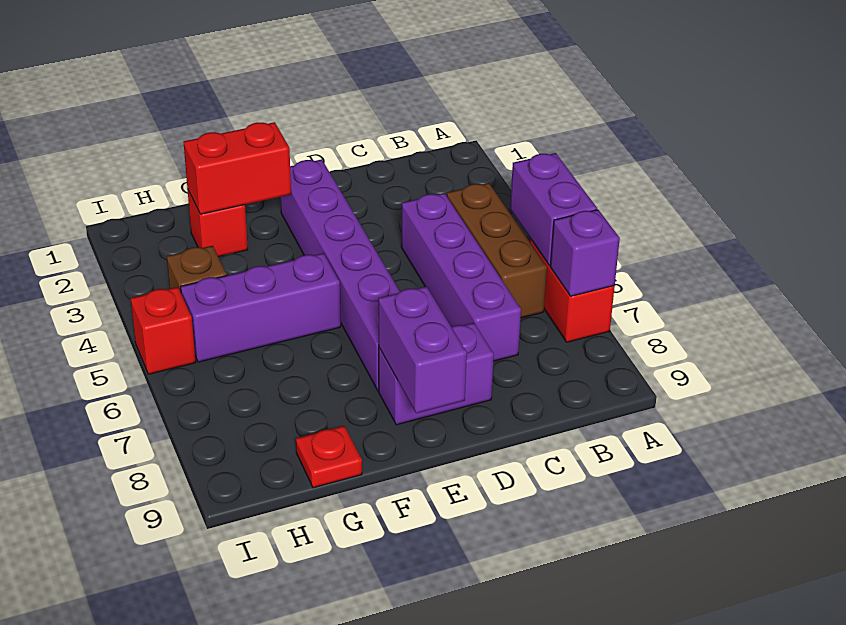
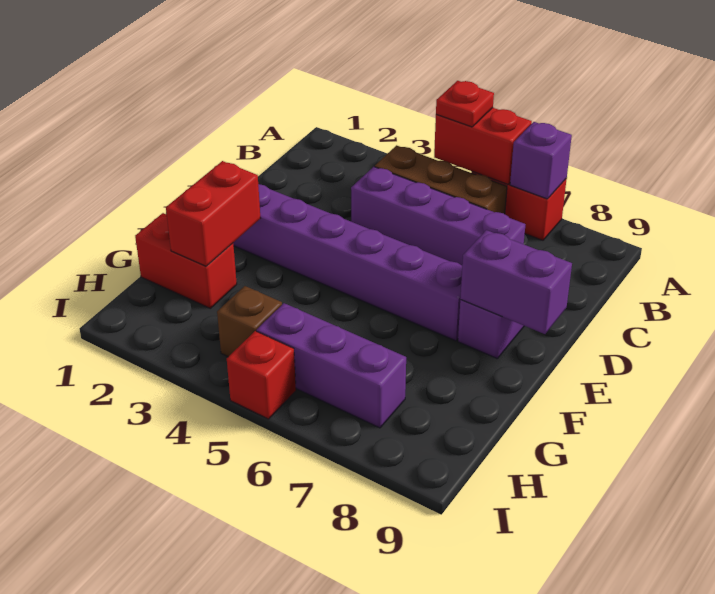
purple 1x2 brick [510,153,597,266] -> red 1x2 brick [434,108,532,185]
purple 1x3 brick [181,253,341,362] -> purple 1x3 brick turned to [257,303,406,428]
red 1x1 brick [188,191,248,257] -> red 1x2 brick [135,213,237,308]
red 1x1 plate [296,426,362,488] -> red 1x1 plate moved to [436,81,494,127]

